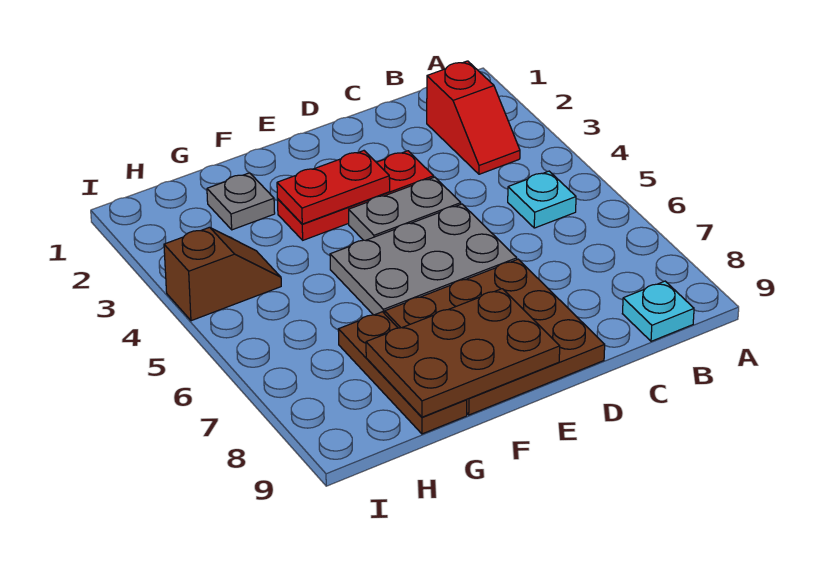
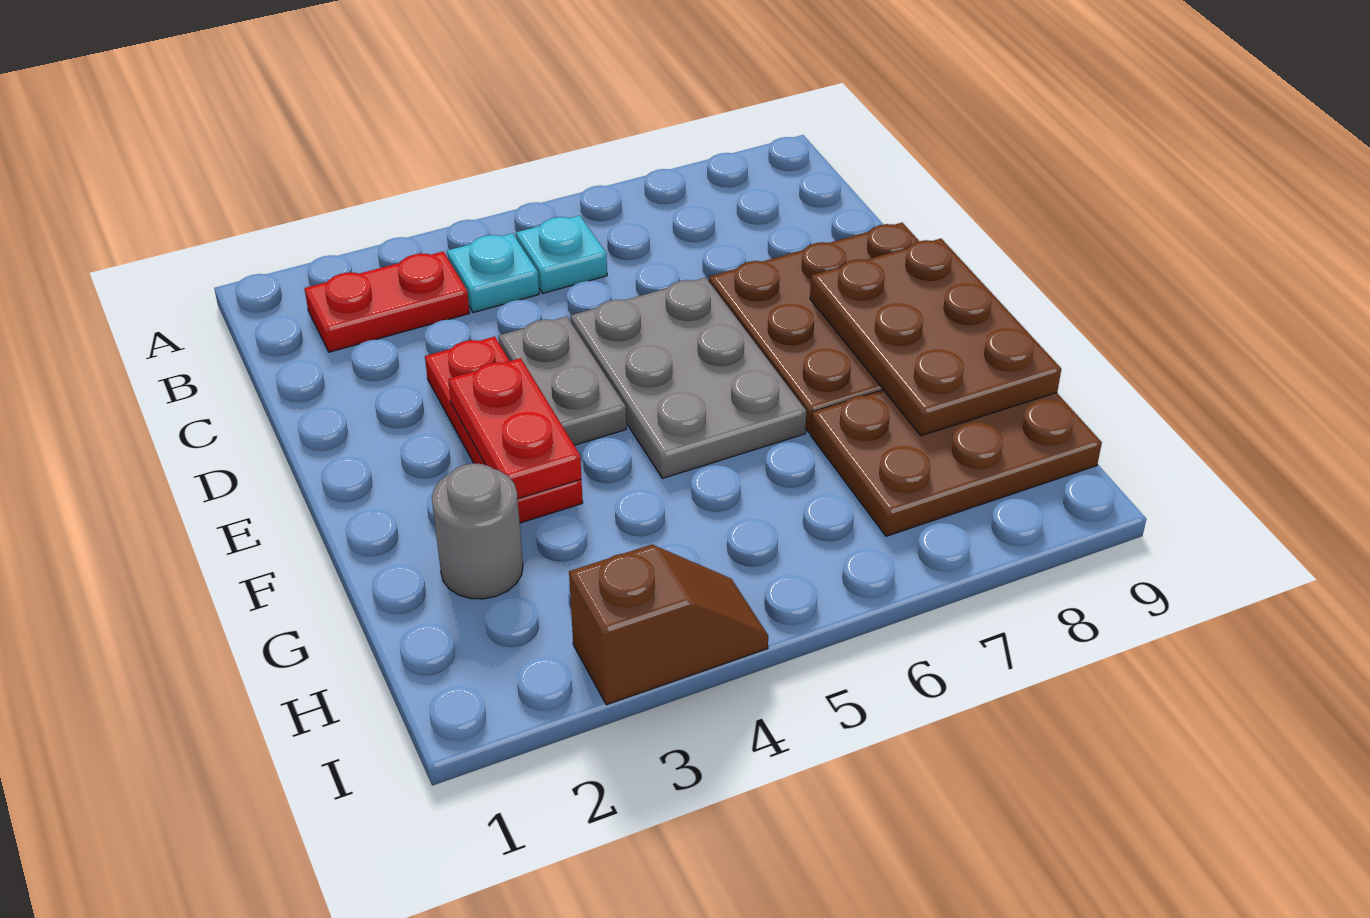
red 1x2 slope [427,61,520,174] -> red 1x2 plate [304,251,470,352]
cyan 1x1 plate [622,281,694,341] -> cyan 1x1 plate moved to [447,233,539,313]
grey 1x1 plate [207,173,275,230] -> grey 1x1 round brick [432,463,523,599]
brown 1x3 plate [338,312,467,434] -> brown 2x3 plate [810,390,1102,536]
brown 1x2 slope [164,227,281,321] -> brown 1x2 slope turned to [569,545,768,705]

